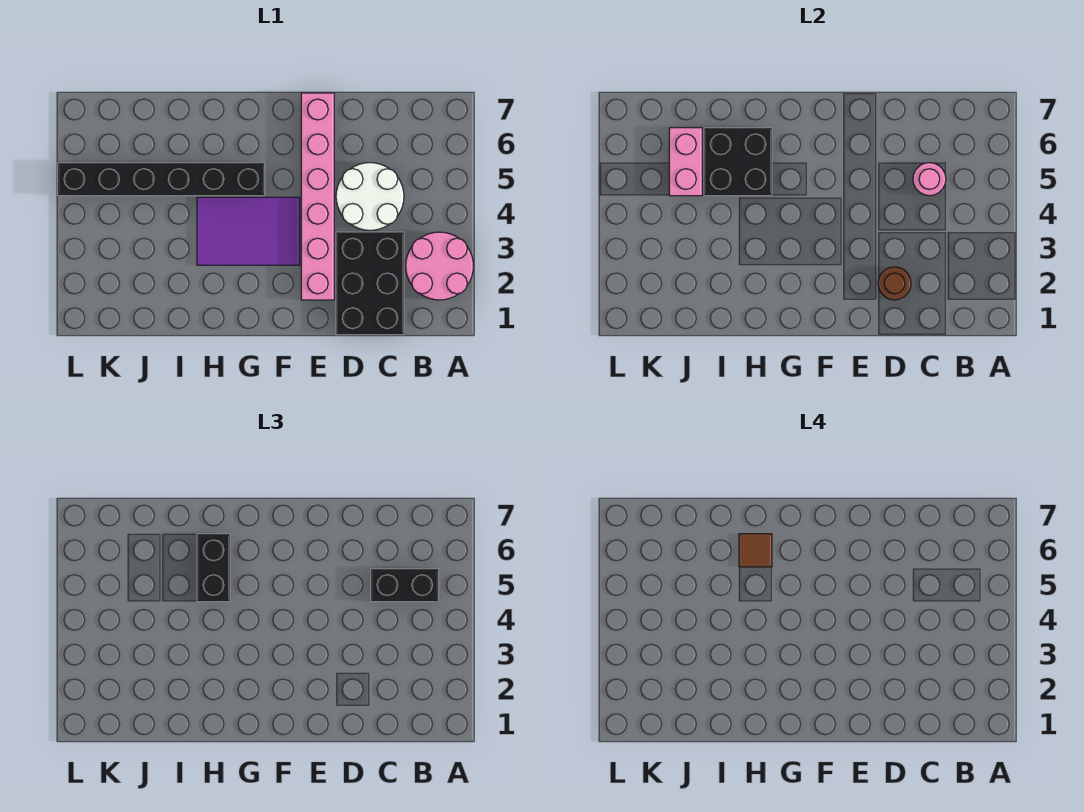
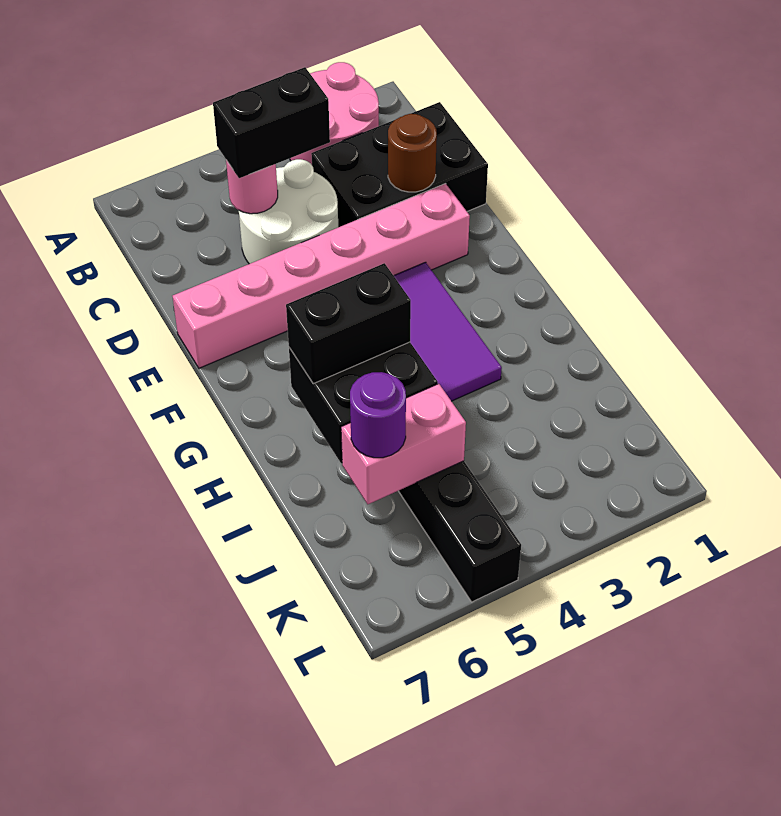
black 1x2 brick [371,569,439,602] -> black 1x2 brick turned to [213,67,330,178]
brown 1x1 tile [739,534,772,567] -> none
none -> purple 1x1 round brick [350,372,406,458]

